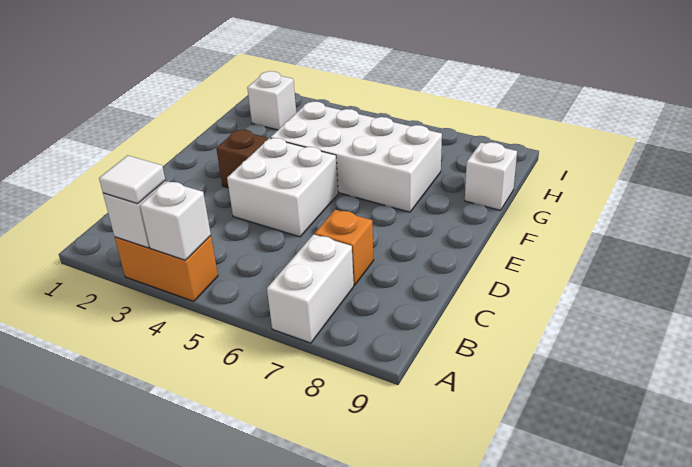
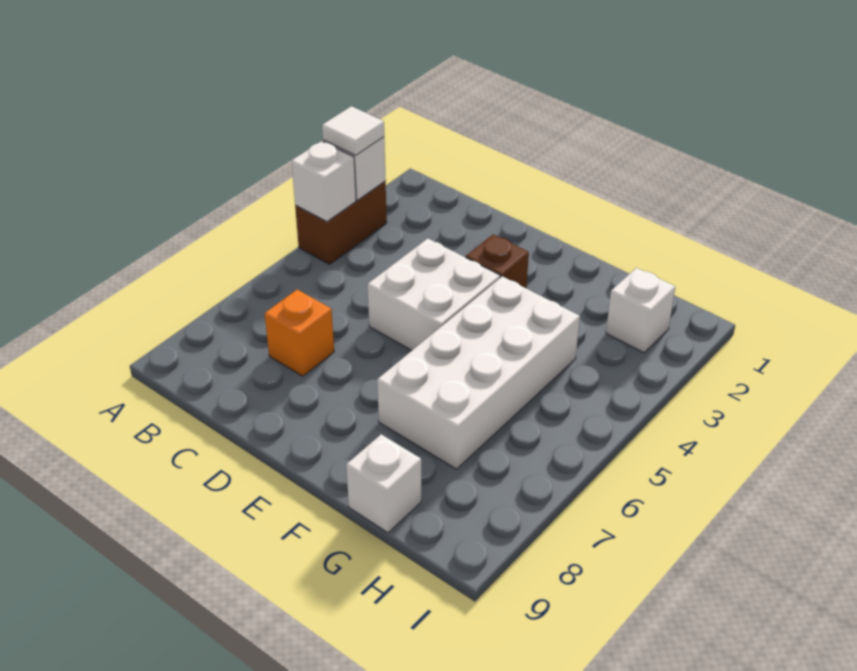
orange 1x2 brick [115,236,218,301] -> brown 1x2 brick [295,182,387,264]
white 1x2 brick [267,234,354,343] -> none

